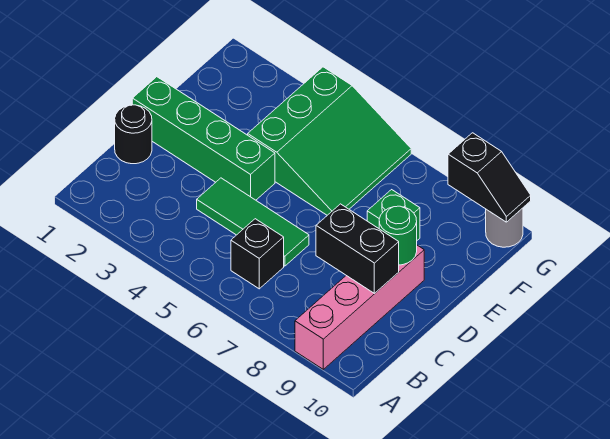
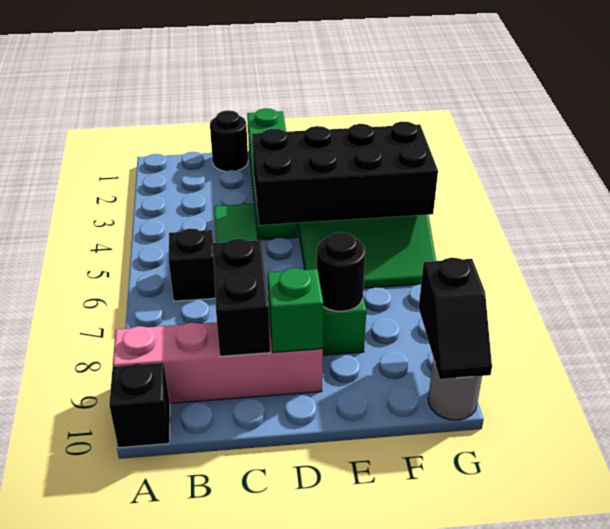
none -> black 1x1 brick [109,363,170,448]
none -> black 2x4 brick [252,121,438,225]
green 1x1 round brick [379,206,417,265] -> green 1x1 brick [268,268,323,352]
none -> black 1x1 round brick [317,232,365,311]

